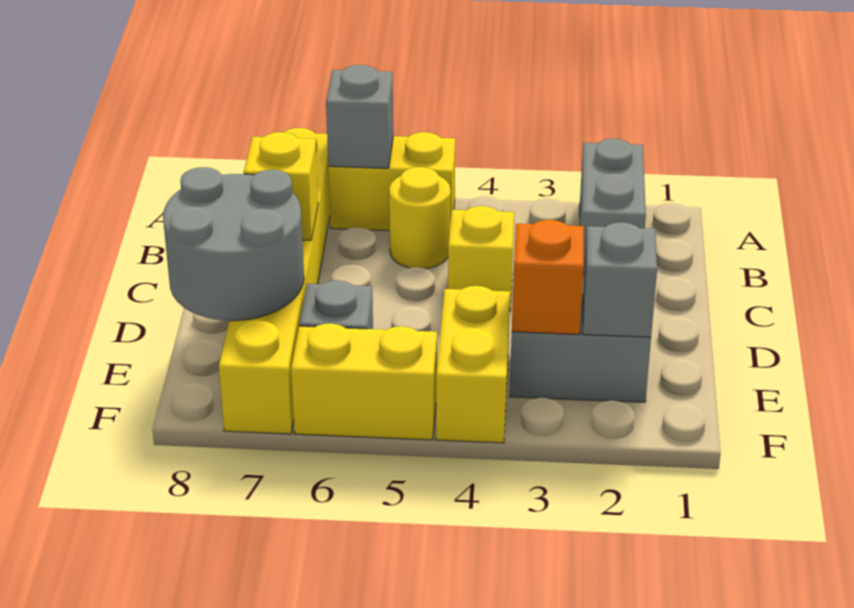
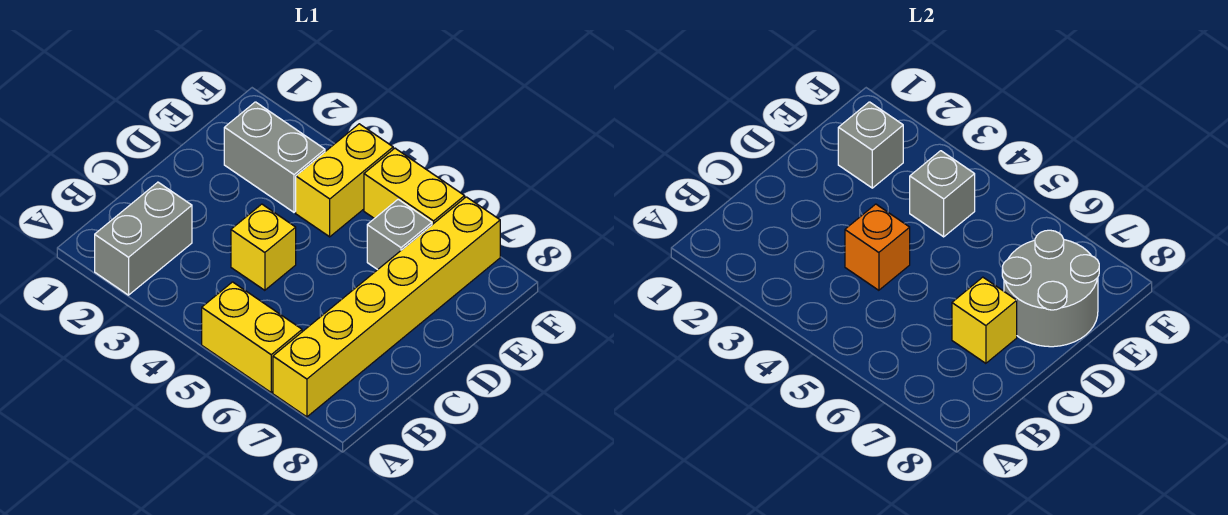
grey 1x1 brick [326,65,393,168] -> grey 1x1 brick moved to [910,151,975,237]
yellow 1x1 round brick [389,167,451,269] -> none
orange 1x1 brick [512,220,584,334] -> orange 1x1 brick moved to [845,204,910,290]

